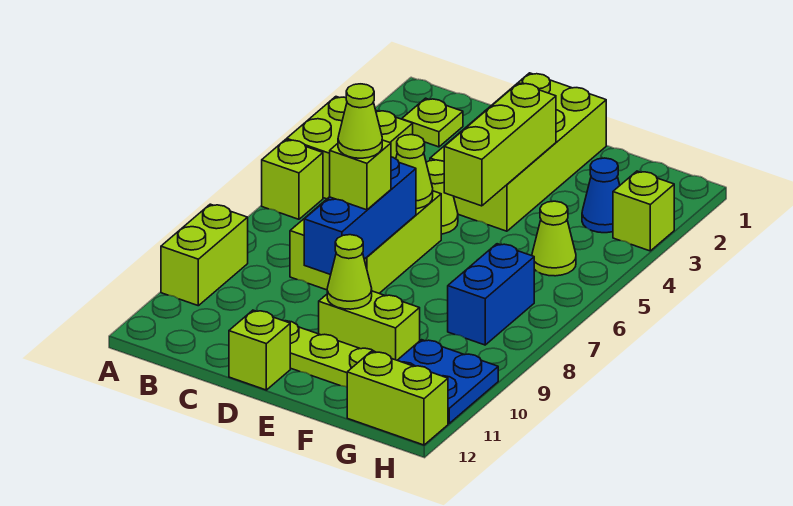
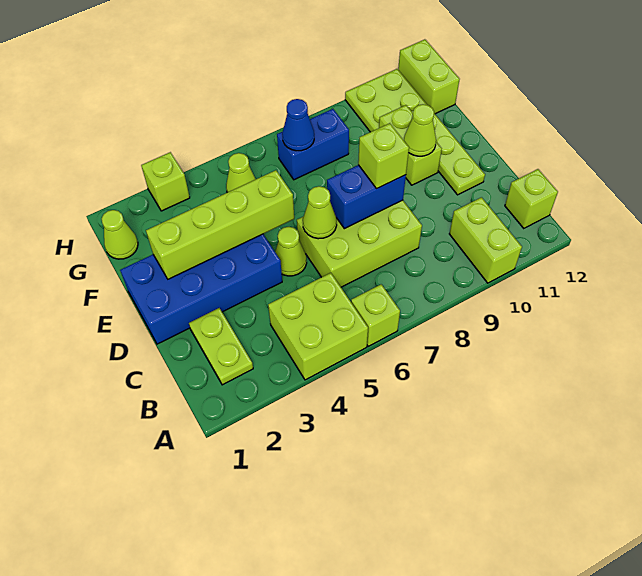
lime 1x2 brick [161,204,248,306] -> lime 1x2 brick turned to [449,197,522,283]
lime 1x1 plate [402,98,463,147] -> lime 1x2 plate [189,308,253,385]
lime 2x4 brick [430,73,606,231] -> blue 2x4 brick [120,234,282,344]
blue 1x3 brick [304,157,416,275] -> blue 1x2 brick [327,165,406,229]
lime 1x1 cone [338,84,382,158] -> lime 1x1 cone moved to [102,210,138,259]
lime 1x1 brick [229,310,290,390] -> lime 1x1 brick moved to [505,169,558,228]
lime 1x3 brick [444,83,556,206] -> lime 1x4 brick [146,170,294,279]
blue 1x1 cone [582,158,620,233] -> blue 1x1 cone moved to [282,99,314,151]
blue 2x2 plate [397,340,498,423] -> lime 2x2 plate [345,69,427,132]

